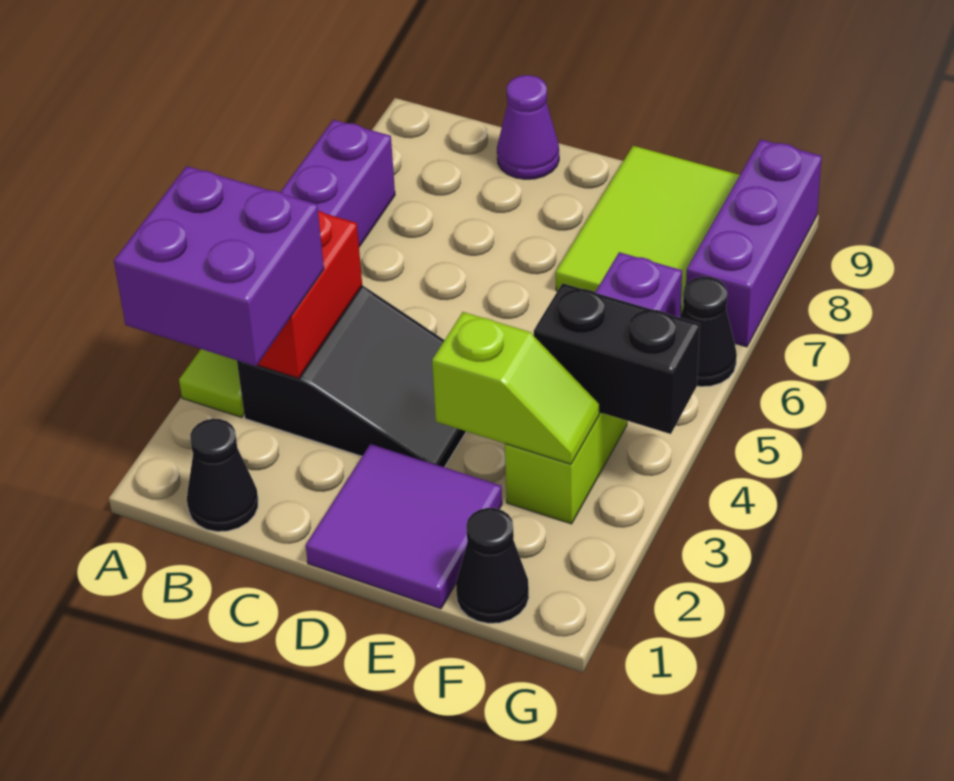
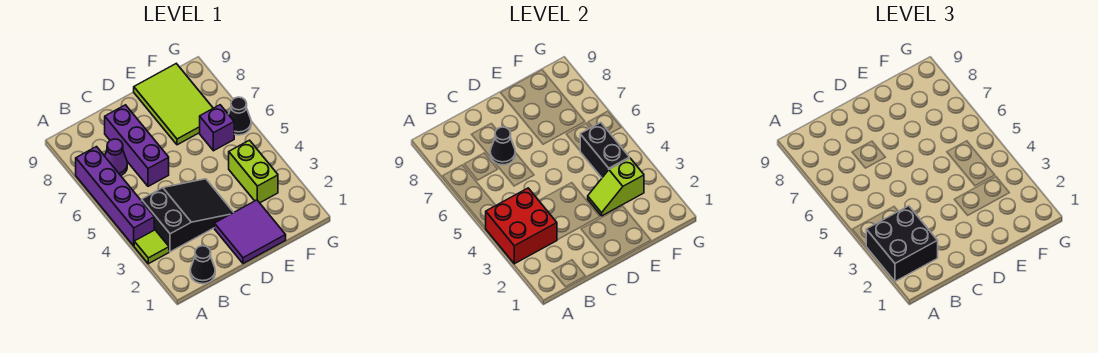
purple 2x2 brick [114,166,324,366] -> black 2x2 brick [866,206,938,281]
purple 1x1 cone [497,75,559,179] -> purple 1x1 cone moved to [105,139,127,176]
lime 1x2 slope [432,312,599,464] -> lime 1x2 slope turned to [588,158,644,216]
black 1x1 cone [456,508,529,623] -> black 1x1 cone moved to [490,127,515,165]
black 1x2 brick [534,283,700,434] -> black 1x2 brick turned to [580,123,630,178]
purple 1x3 brick [686,139,822,347] -> purple 1x3 brick moved to [105,105,169,186]

